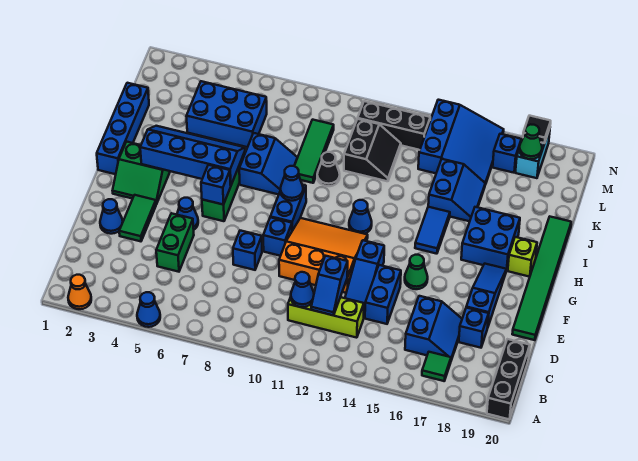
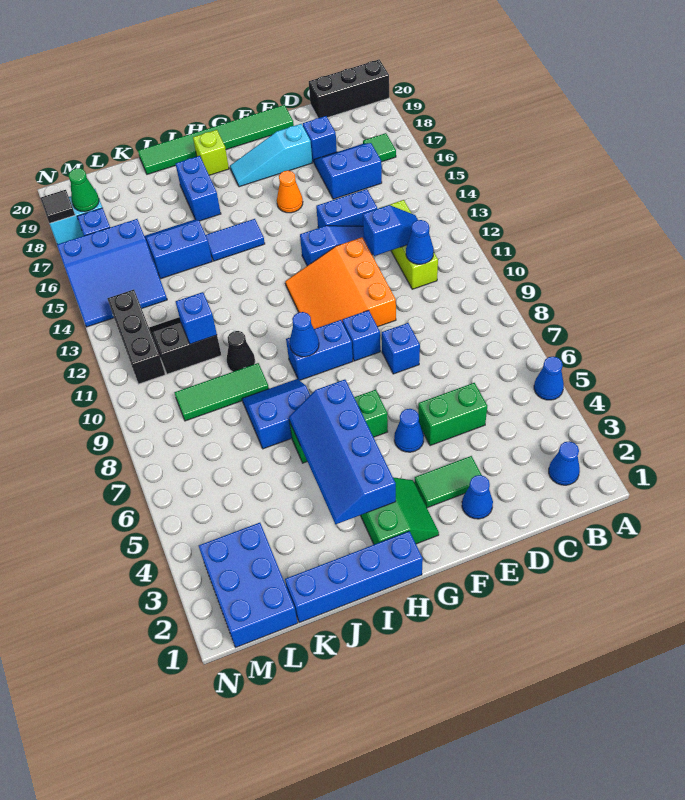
orange 1x1 cone [68,275,91,309] -> orange 1x1 cone moved to [277,171,303,213]
blue 1x3 slope [466,264,507,326] -> cyan 1x3 slope [230,124,312,187]
green 1x1 cone [405,255,428,289] -> none
blue 1x1 brick [201,165,231,205] -> blue 1x1 brick moved to [176,292,217,344]
blue 1x1 cone [349,200,372,234] -> blue 1x1 cone moved to [549,441,580,485]
blue 2x2 brick [461,207,520,271] -> blue 1x2 brick [176,156,221,221]
blue 2x3 brick [186,81,267,147] -> blue 2x3 brick moved to [199,523,298,647]
blue 3x3 slope [418,100,504,185] -> blue 3x3 slope turned to [57,219,167,327]

